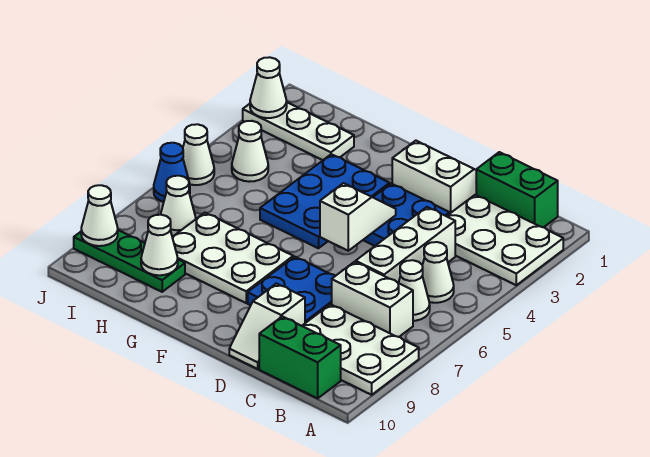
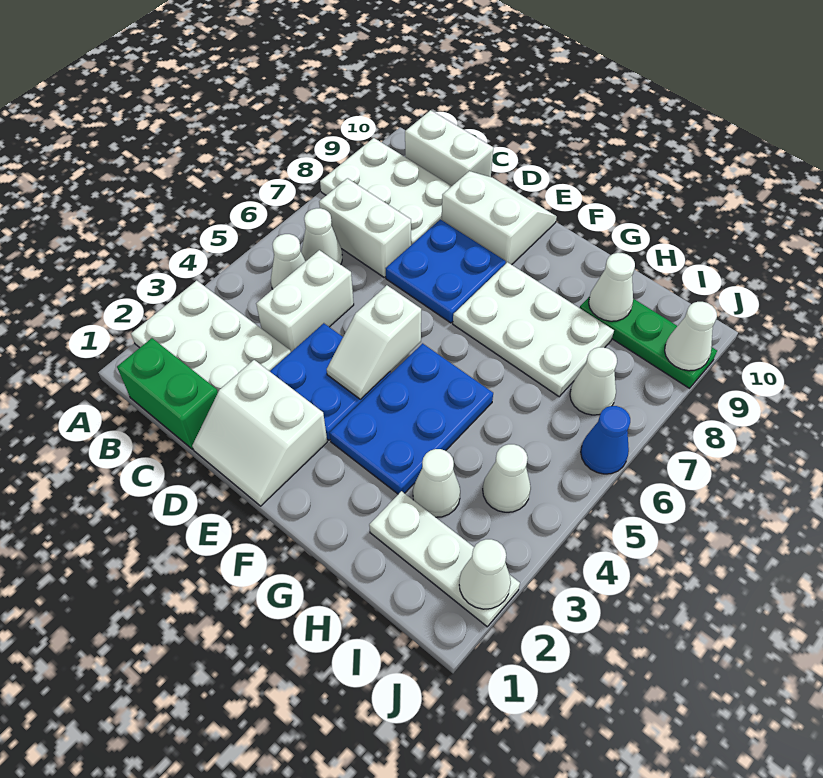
green 1x2 brick [259,317,341,398] -> white 1x2 brick [405,110,493,186]
white 1x3 brick [356,207,455,283] -> white 1x2 brick [256,250,354,352]
white 1x2 slope [229,284,305,369] -> white 2x2 slope [442,171,557,265]
white 1x1 cone [183,124,214,185] -> white 1x1 cone moved to [413,449,460,517]

